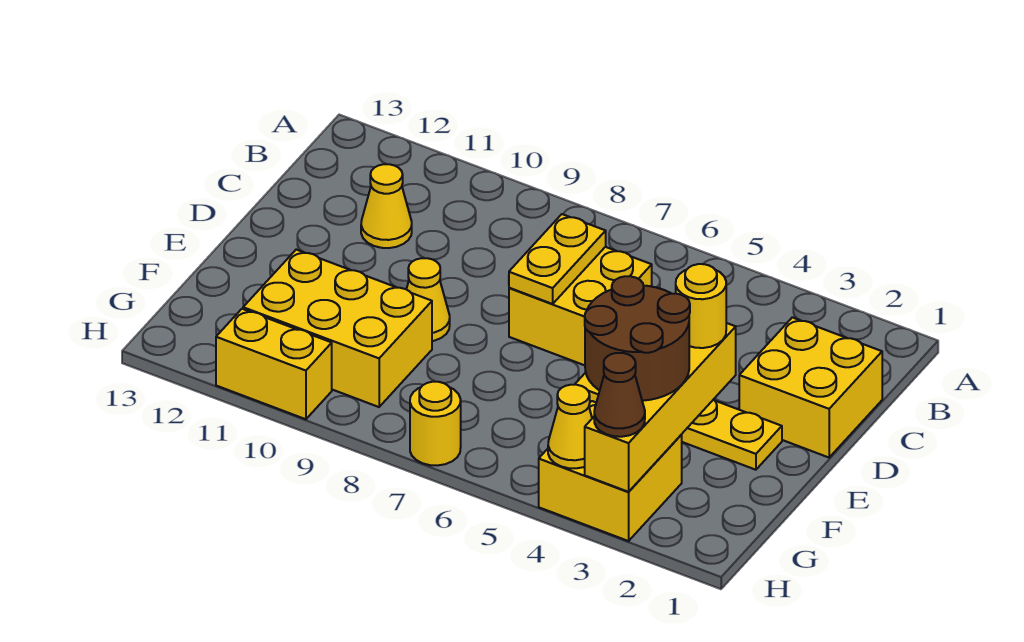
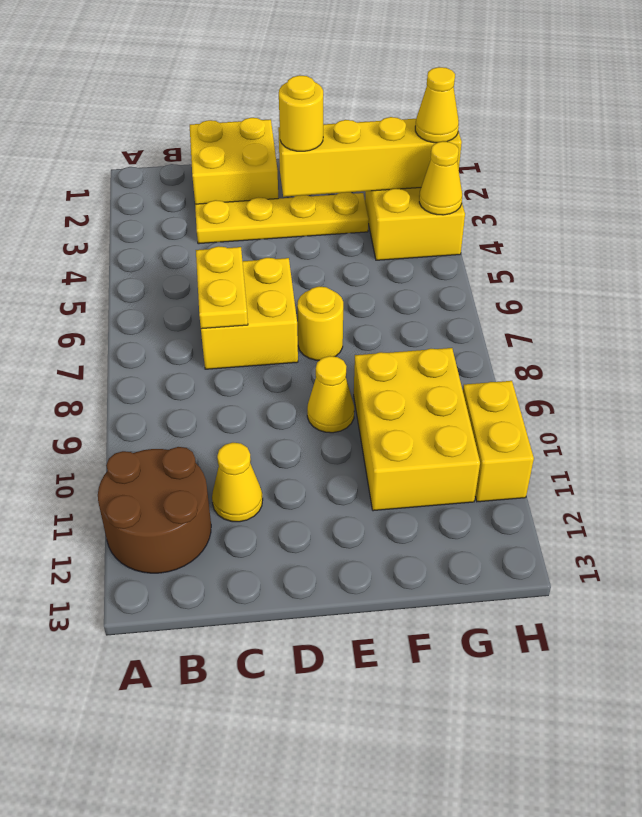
yellow 1x2 plate [509,214,606,304] -> yellow 1x2 plate turned to [196,246,248,329]
yellow 1x4 plate [575,373,782,470] -> yellow 1x4 plate turned to [195,192,369,244]
brown 2x2 round brick [585,276,690,401] -> brown 2x2 round brick moved to [98,447,211,573]
brown 1x1 cone [594,353,645,437] -> yellow 1x1 cone [415,67,459,143]
yellow 1x1 round brick [410,382,461,465] -> yellow 1x1 round brick moved to [297,286,343,360]

